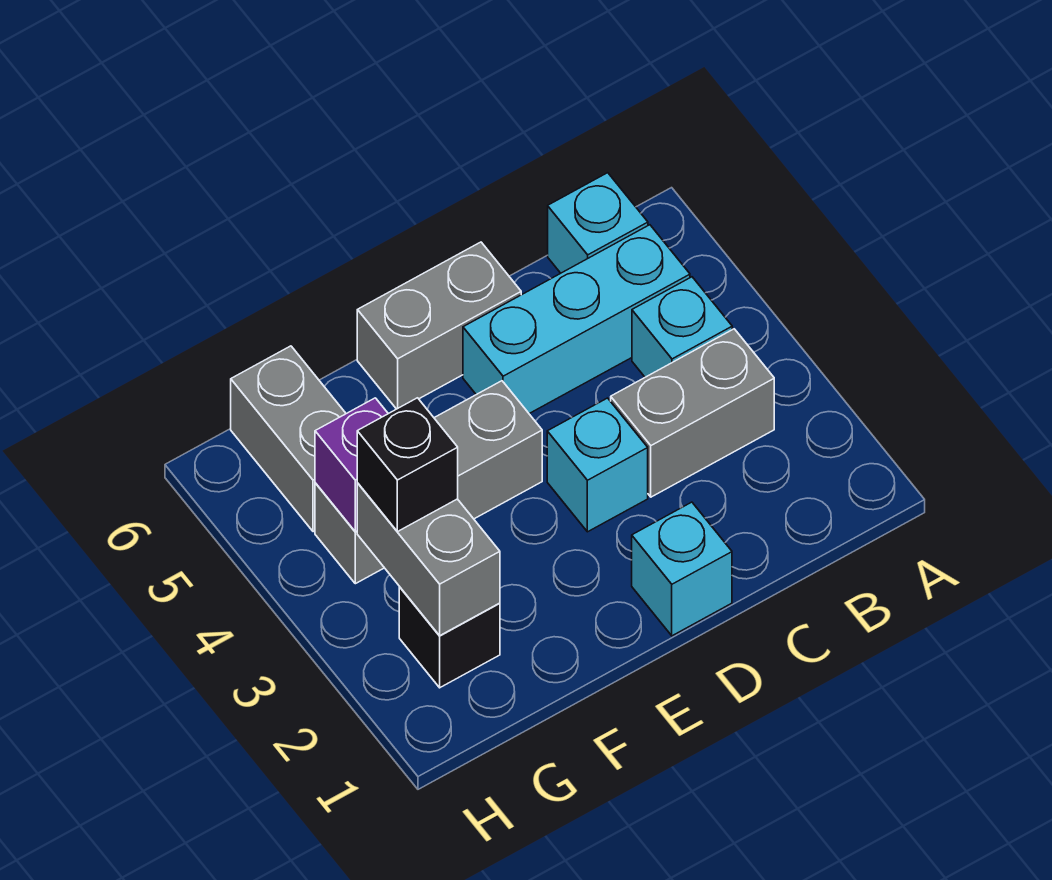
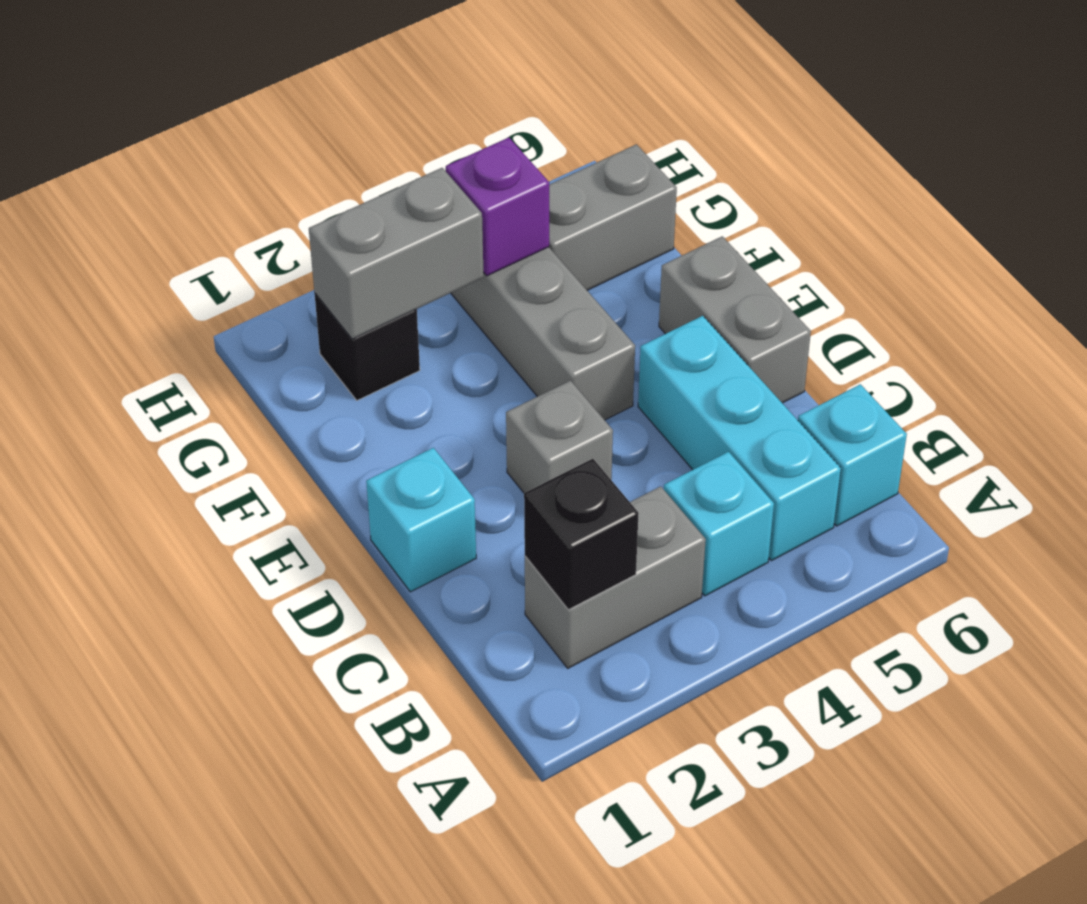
grey 1x2 brick [611,329,774,497] -> grey 1x2 brick turned to [525,486,706,668]
cyan 1x1 brick [547,398,648,532] -> grey 1x1 brick [506,381,613,493]
black 1x1 brick [357,398,458,532] -> black 1x1 brick moved to [524,459,639,610]

